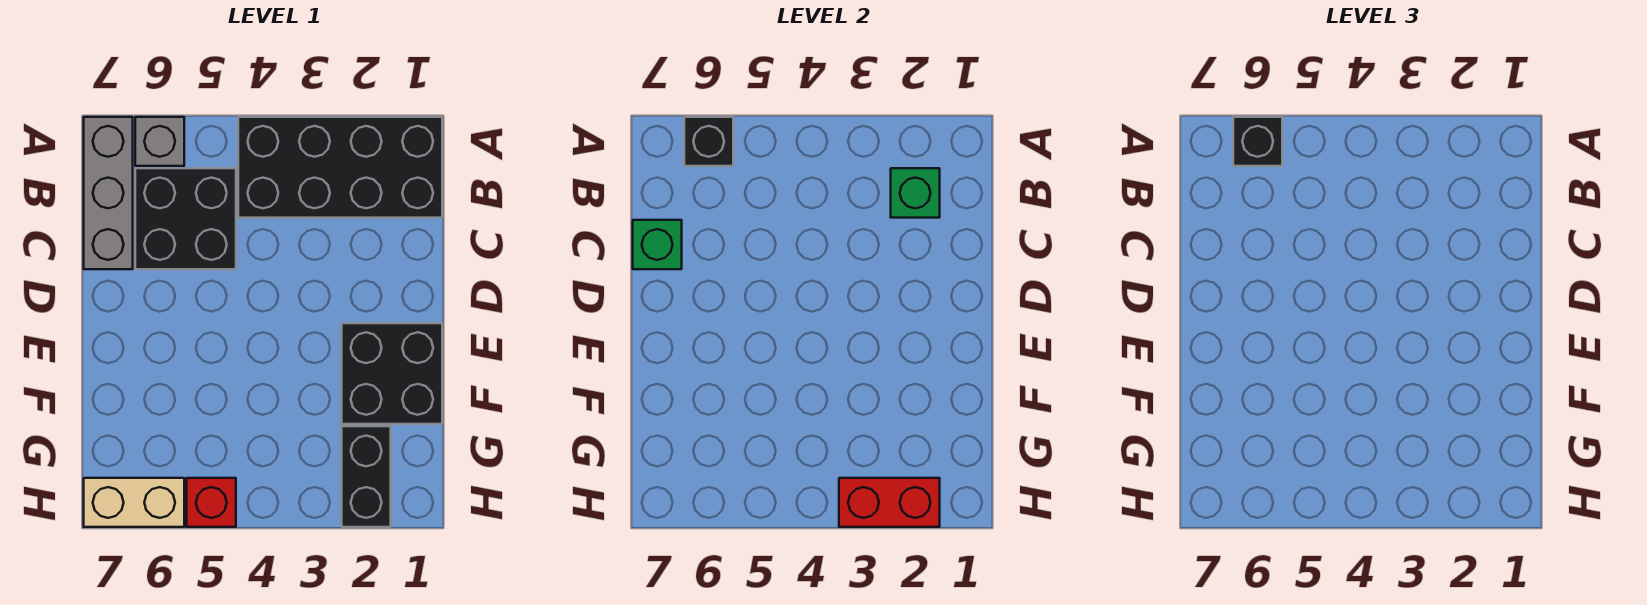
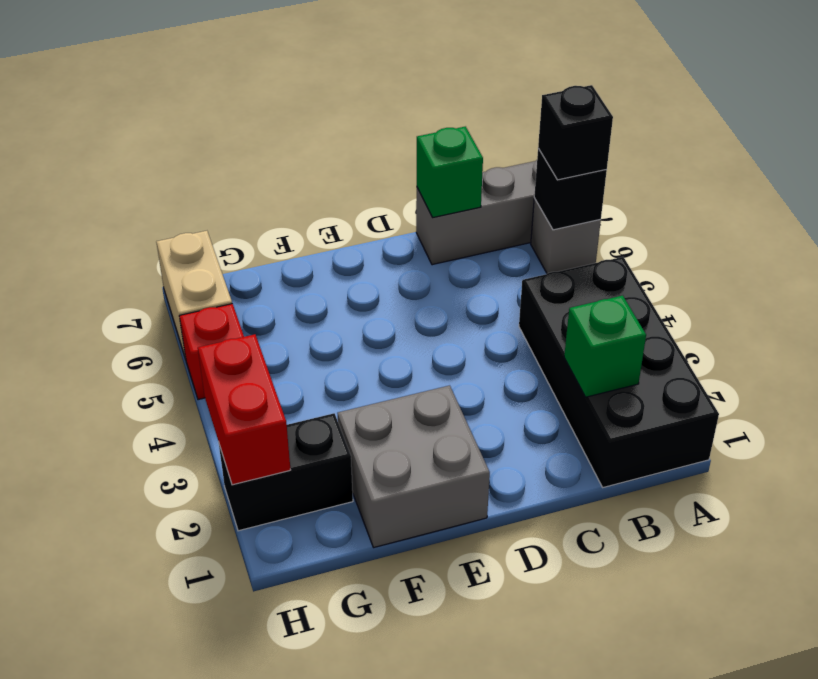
black 2x2 brick [135,168,236,269] -> none
black 2x2 brick [342,323,442,424] -> grey 2x2 brick [338,385,490,547]

